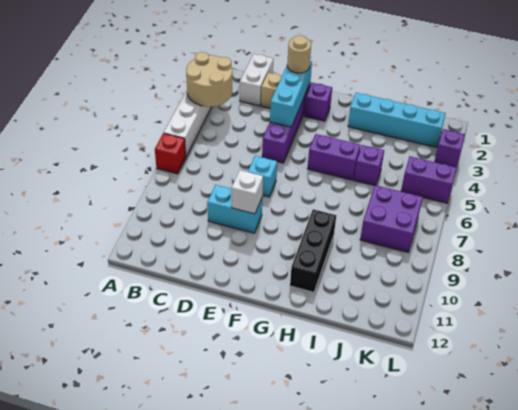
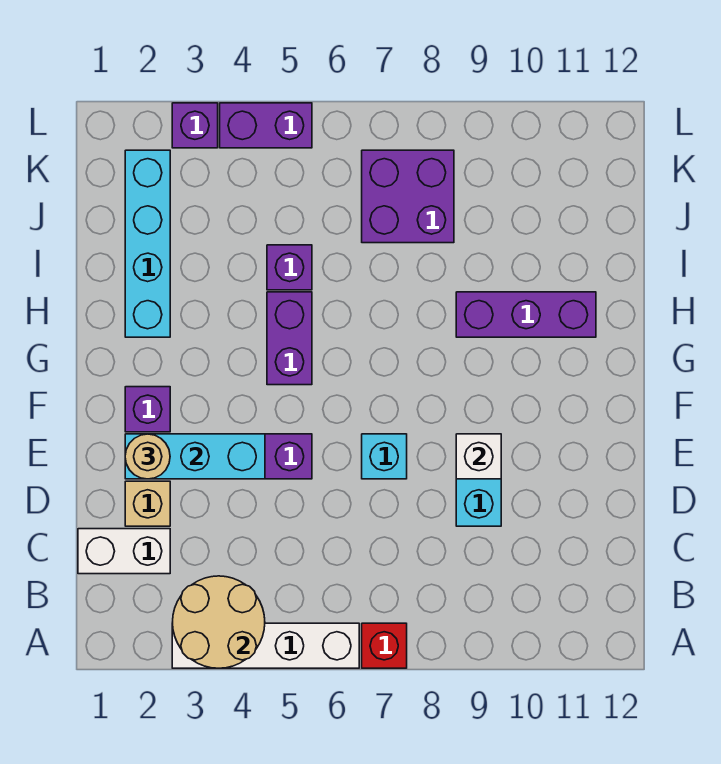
black 1x3 brick [290,209,336,292] -> purple 1x3 brick [456,292,596,337]
purple 1x2 brick [401,156,457,203] -> purple 1x2 brick turned to [220,103,312,148]

